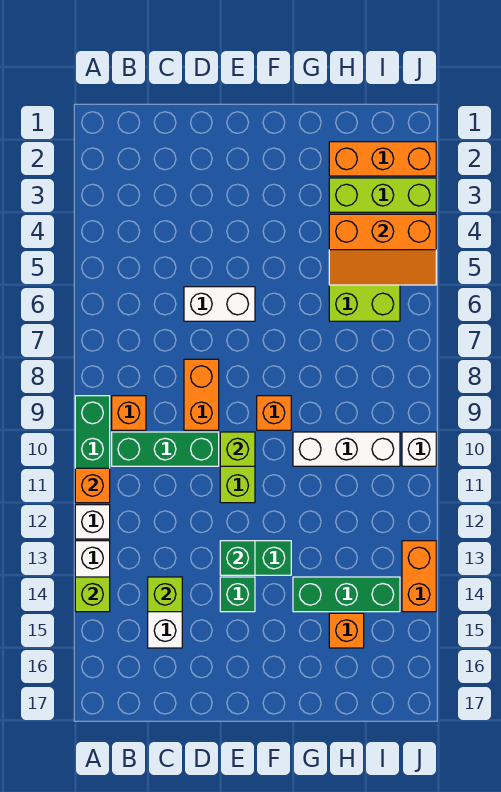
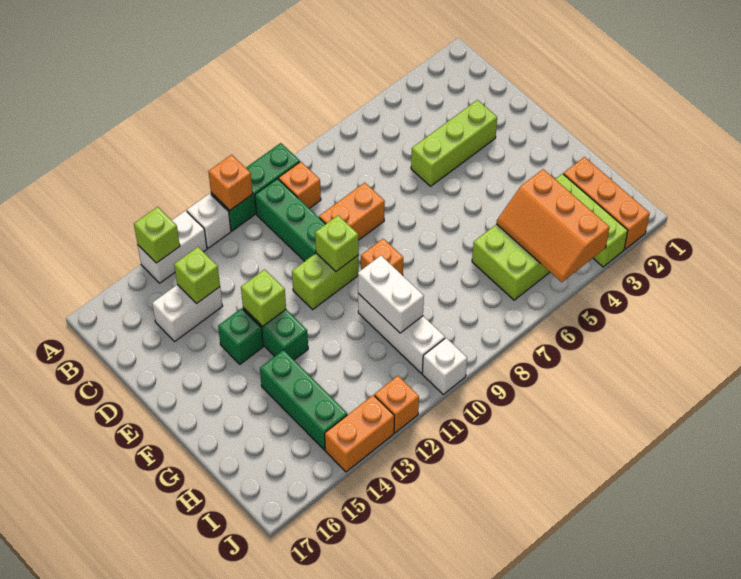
none -> lime 1x3 brick [411,100,497,186]
white 1x2 brick [184,287,255,321] -> white 1x2 brick moved to [358,256,424,333]
green 1x1 brick [220,541,255,575] -> lime 1x1 brick [241,269,286,326]
orange 1x1 brick [329,613,364,648] -> orange 1x1 brick moved to [374,376,419,433]

